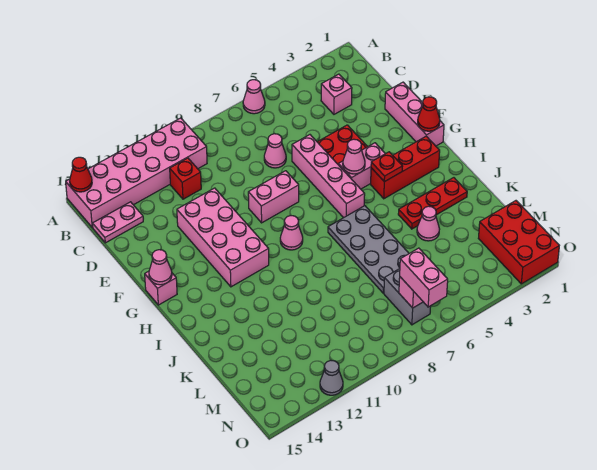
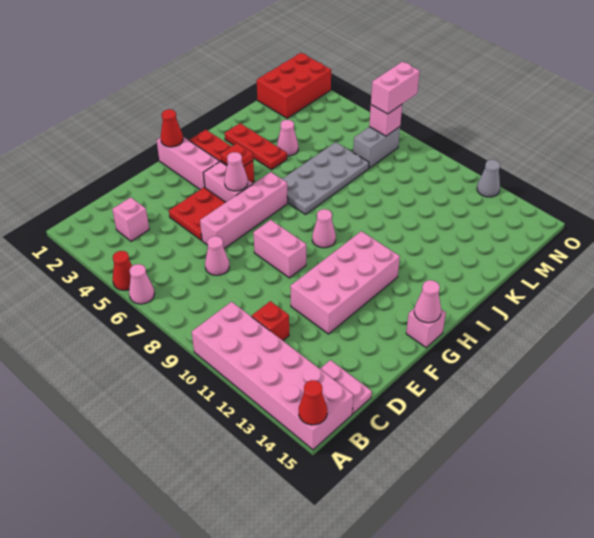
none -> red 1x1 cone [113,251,132,290]
pink 1x3 brick [385,82,444,146] -> pink 1x3 brick turned to [157,137,220,190]

